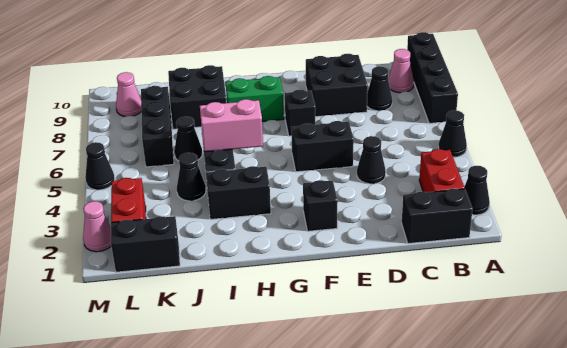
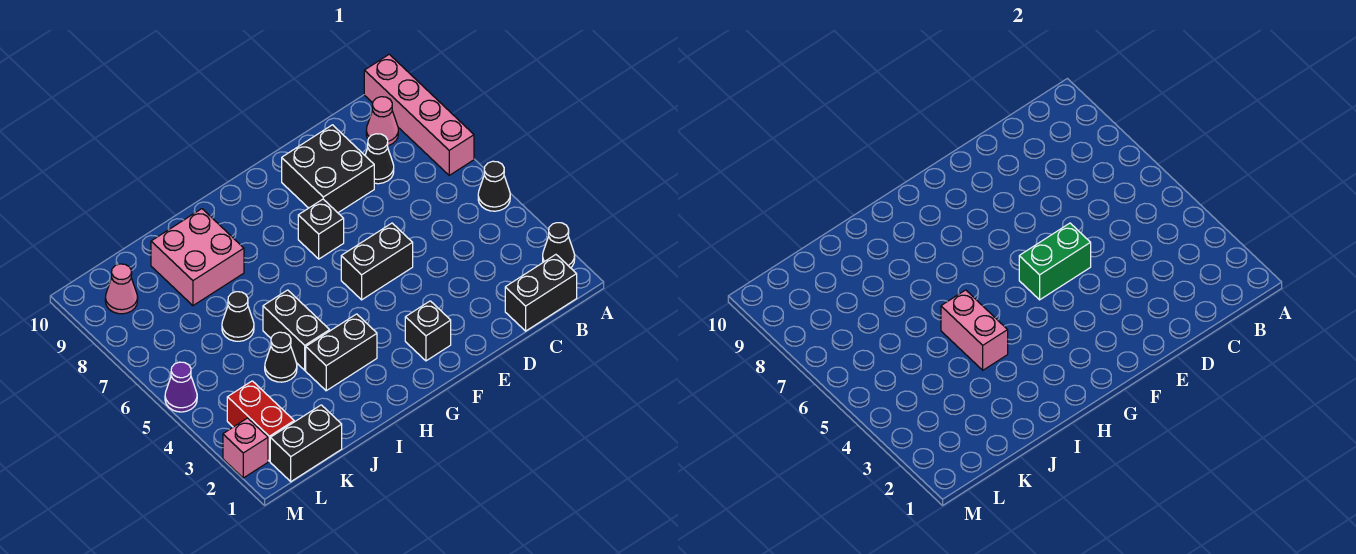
black 1x4 brick [407,32,458,123] -> pink 1x4 brick [364,54,474,175]
red 1x2 brick [419,149,465,193] -> none
black 1x1 cone [357,136,386,184] -> none
green 1x2 brick [226,76,284,121] -> green 1x2 brick moved to [1019,223,1091,300]
pink 1x2 brick [200,99,263,152] -> pink 1x2 brick turned to [941,290,1008,370]
black 2x2 brick [168,65,227,129] -> pink 2x2 brick [151,209,244,306]
black 1x3 brick [141,86,174,167] -> none
pink 1x1 cone [83,201,111,252] -> pink 1x1 brick [223,418,268,478]
black 1x1 cone [85,142,115,190] -> purple 1x1 cone [165,362,197,412]

